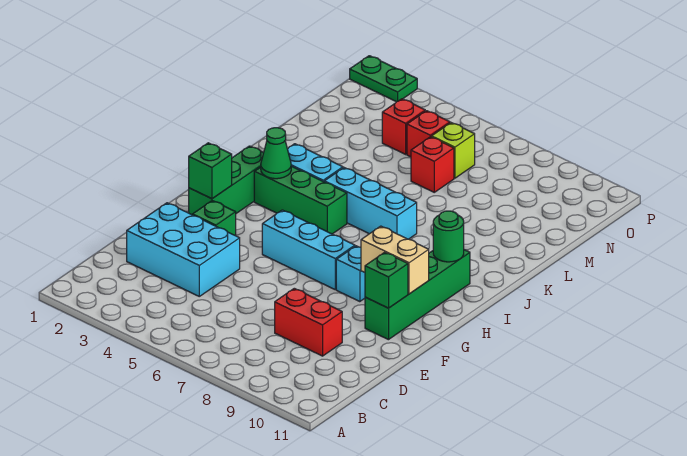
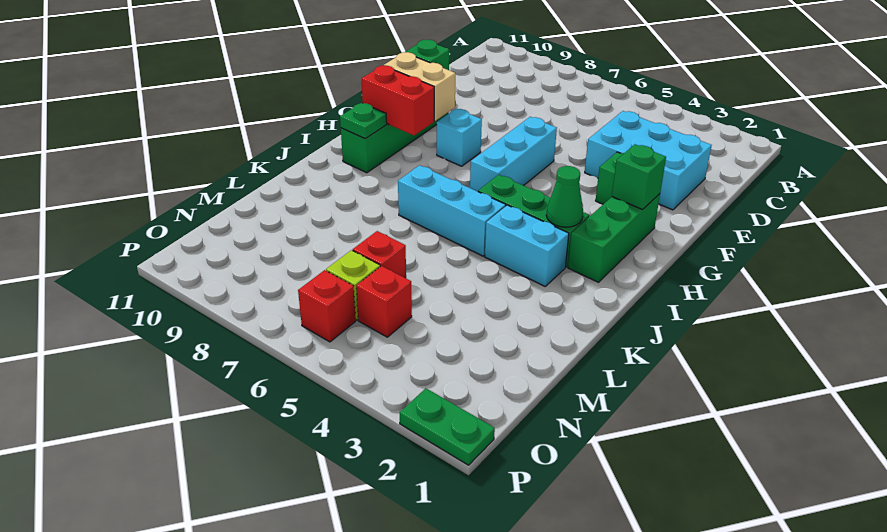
red 1x2 brick [275,288,342,356] -> red 1x2 brick moved to [362,65,434,135]
cyan 1x3 brick [262,210,355,289] -> cyan 1x3 brick turned to [470,117,557,191]
green 1x1 round brick [433,211,464,262] -> green 1x1 plate [340,103,387,139]
red 1x1 brick [382,99,425,154] -> red 1x1 brick moved to [298,270,356,342]

